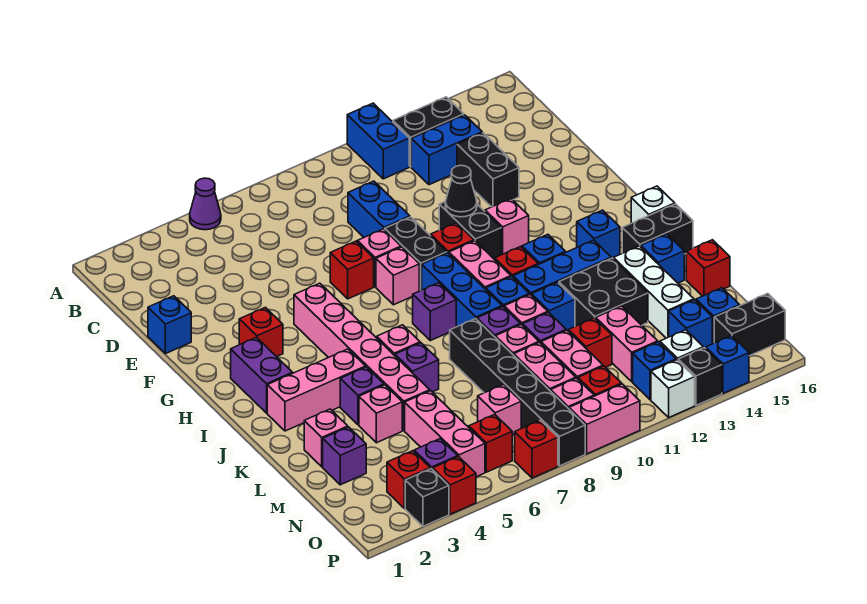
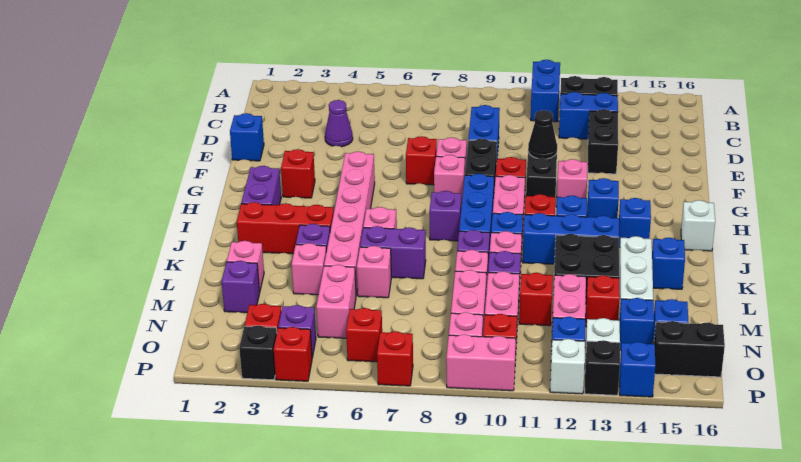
purple 1x1 cone [190,178,221,230] -> purple 1x1 cone moved to [325,100,353,147]
pink 1x3 brick [267,349,366,431] -> red 1x3 brick [237,202,334,254]
black 1x2 brick [622,204,693,254] -> none
purple 1x1 brick [395,343,439,392] -> purple 1x2 brick [360,226,426,279]
black 1x6 brick [450,319,585,466] -> none
blue 1x1 brick [532,282,575,331] -> blue 1x1 brick moved to [587,178,619,218]
red 1x1 brick [686,240,730,296] -> red 1x1 brick moved to [586,275,620,327]
pink 1x3 brick [405,391,485,477] -> pink 1x2 brick [316,265,356,338]
pink 1x1 brick [478,385,521,435] -> pink 1x1 brick moved to [357,246,391,298]

